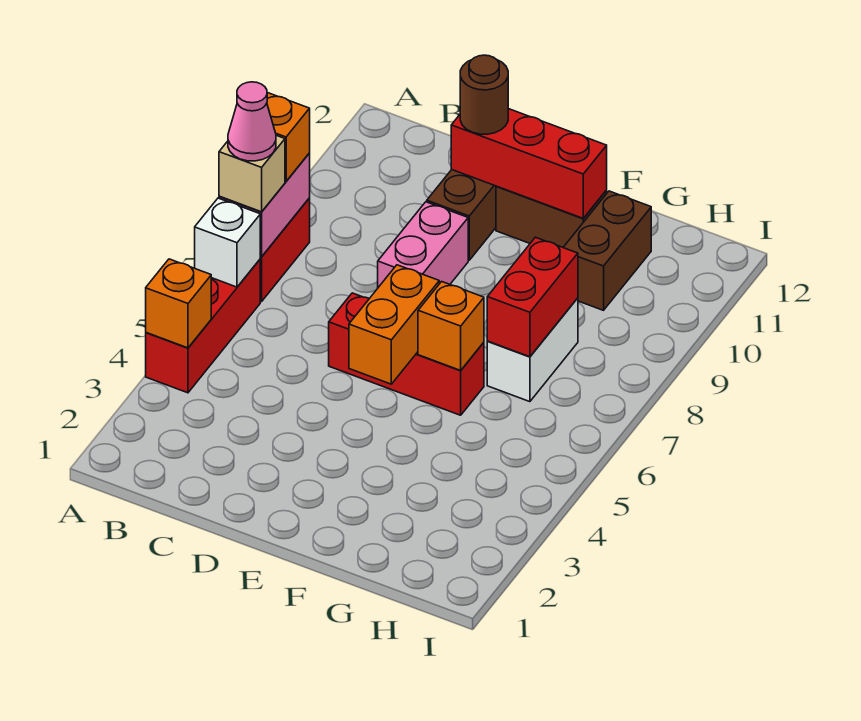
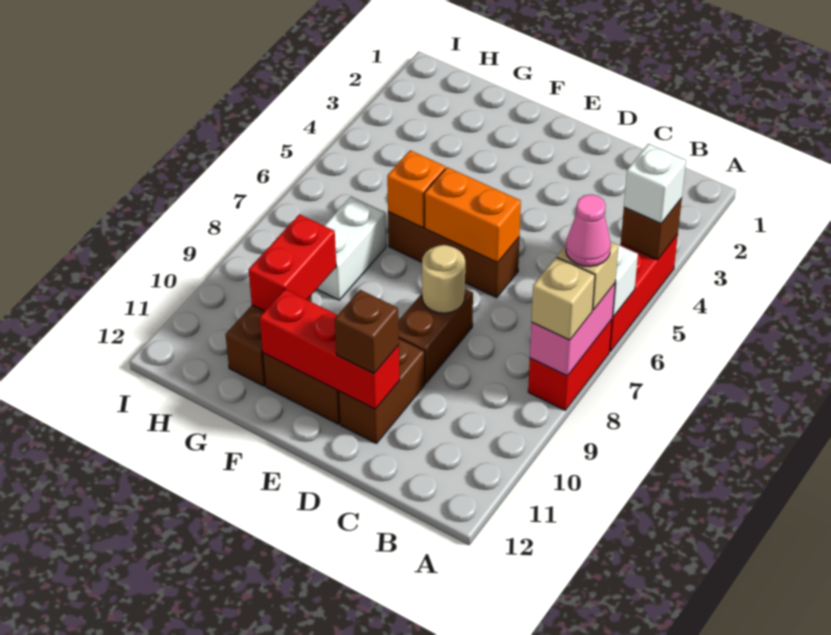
orange 1x1 brick [146,259,211,348] -> brown 1x1 brick [621,198,682,260]
none -> white 1x1 brick [624,144,686,223]
orange 1x1 brick [267,93,310,181] -> tan 1x1 brick [531,257,595,340]
red 1x3 brick [329,293,484,415] -> brown 1x3 brick [388,212,519,298]
pink 1x2 brick [378,202,468,287] -> brown 1x2 brick [398,289,473,383]
none -> tan 1x1 round brick [422,245,465,313]
brown 1x1 round brick [460,55,508,134] -> brown 1x1 brick [335,290,399,374]
orange 1x2 brick [349,265,439,384] -> orange 1x2 brick turned to [424,167,521,263]
red 1x2 brick [487,237,578,357] -> red 1x2 brick moved to [249,214,336,311]

